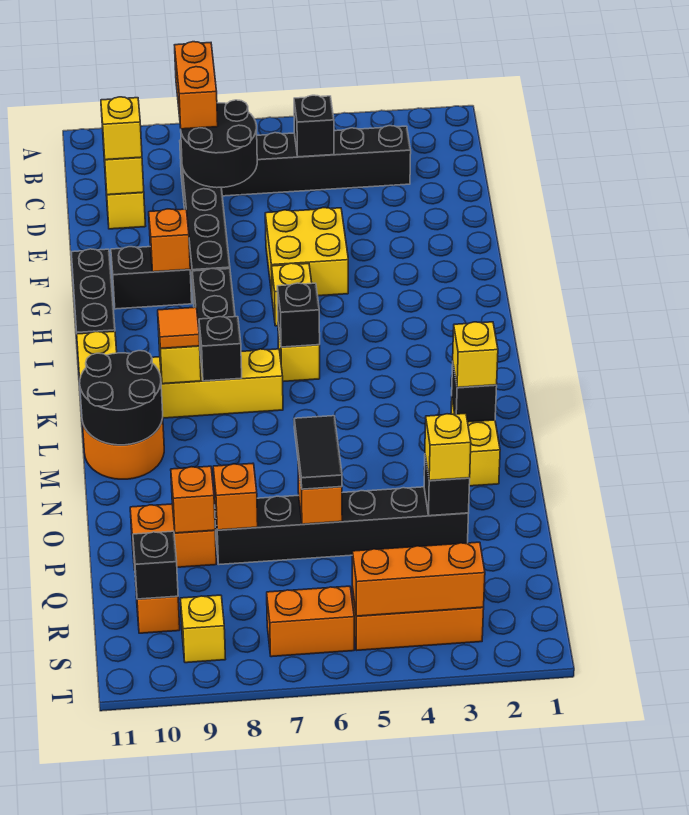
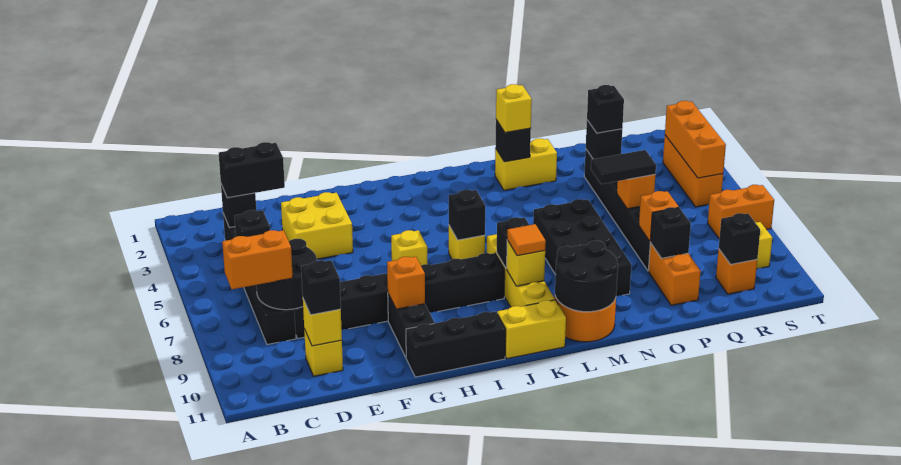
none -> black 1x1 brick [221,185,256,228]
none -> black 1x2 brick [219,142,285,198]
yellow 1x1 brick [101,97,142,160] -> black 1x1 brick [301,260,341,315]
yellow 2x2 brick [265,208,348,296] -> yellow 2x2 brick moved to [281,192,353,259]
none -> black 2x4 brick [533,199,631,296]
yellow 1x1 brick [425,413,471,481] -> black 1x1 brick [587,85,624,133]
orange 1x1 brick [171,466,215,533] -> black 1x1 brick [650,207,691,258]
orange 1x2 brick [267,586,354,657] -> orange 1x2 brick turned to [708,185,774,238]

